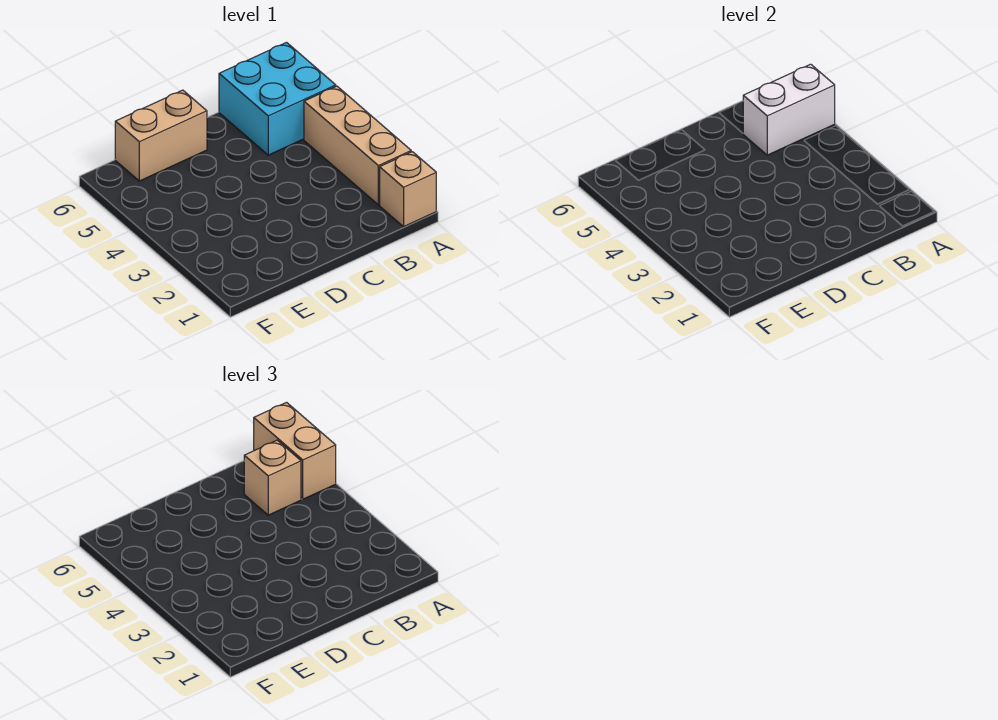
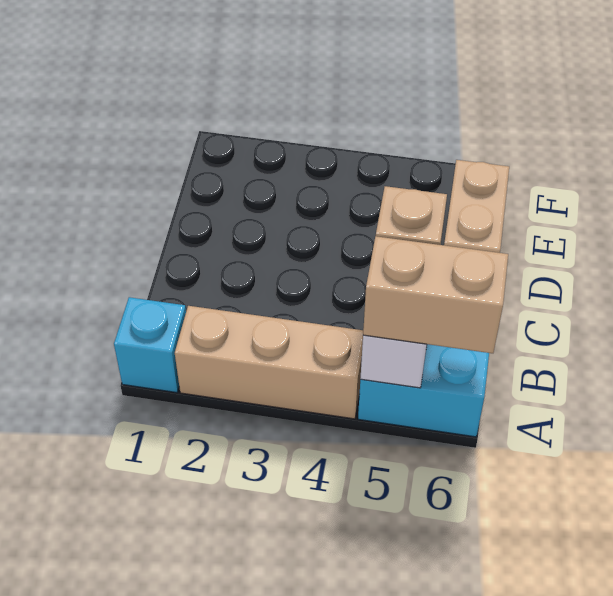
tan 1x1 brick [380,152,436,227] -> cyan 1x1 brick [114,297,186,393]

